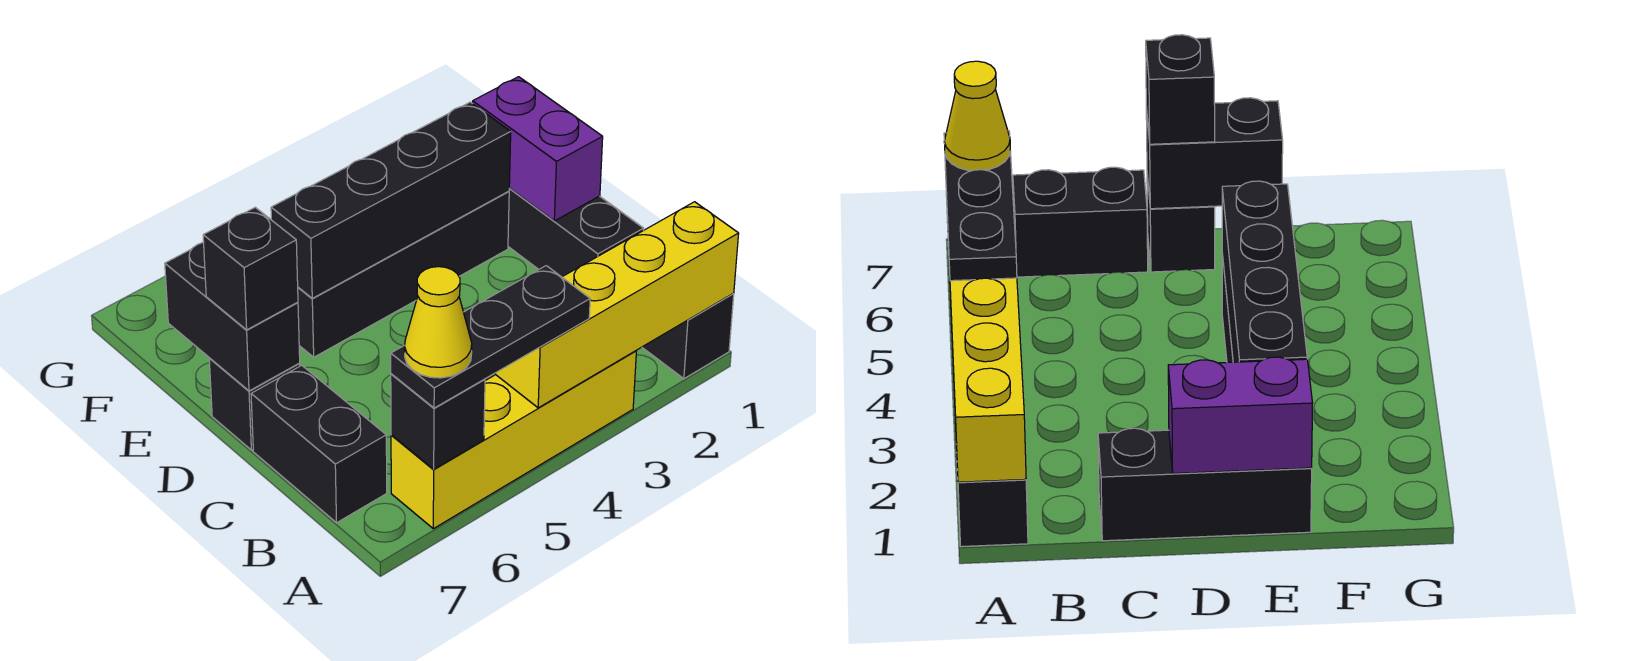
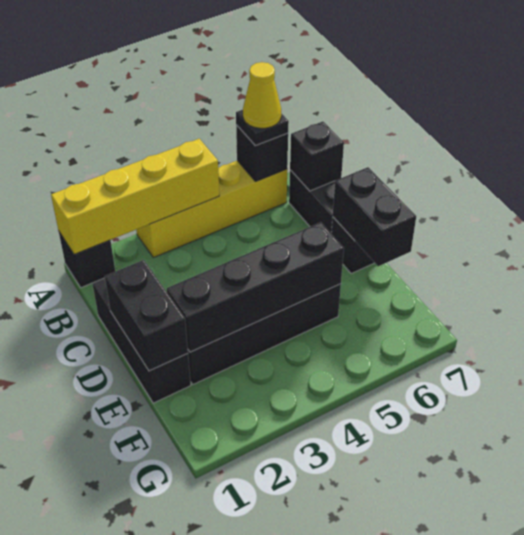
black 1x3 plate [391,266,590,408] -> black 1x1 plate [236,110,289,145]
purple 1x2 brick [473,77,603,221] -> black 1x2 brick [105,260,188,371]
black 1x1 brick [203,207,298,330] -> black 1x1 brick moved to [290,121,344,191]

